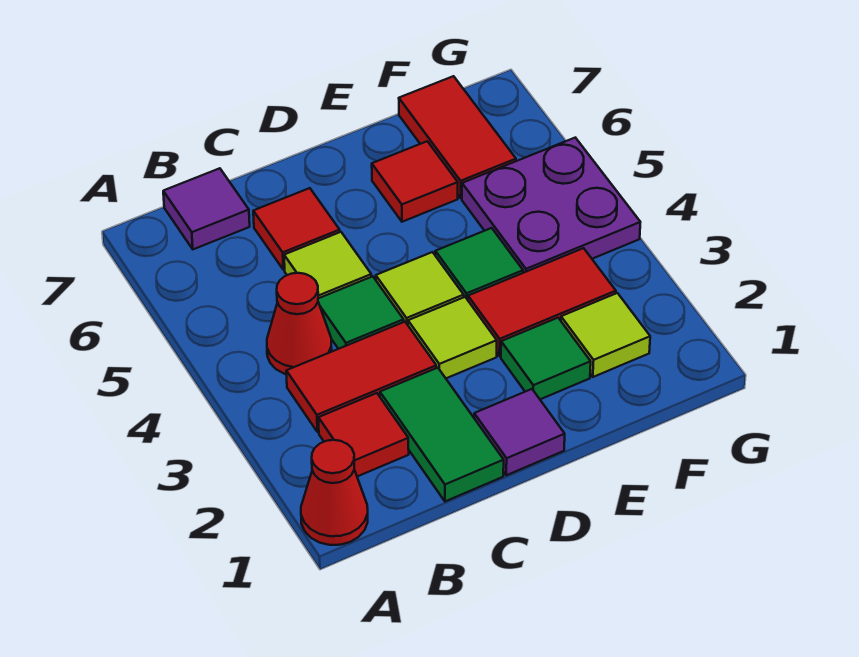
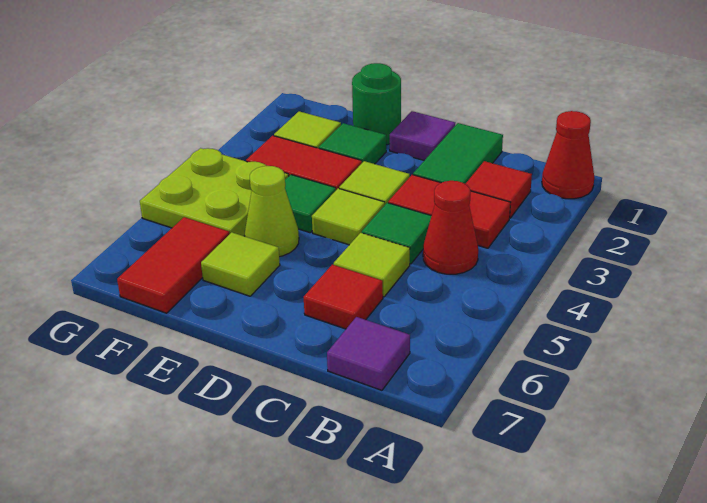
none -> green 1x1 round brick [352,63,401,145]
none -> lime 1x1 cone [244,166,299,257]
red 1x1 tile [372,141,458,222] -> lime 1x1 tile [201,232,280,296]
purple 2x2 plate [462,138,640,273] -> lime 2x2 plate [140,148,289,236]

